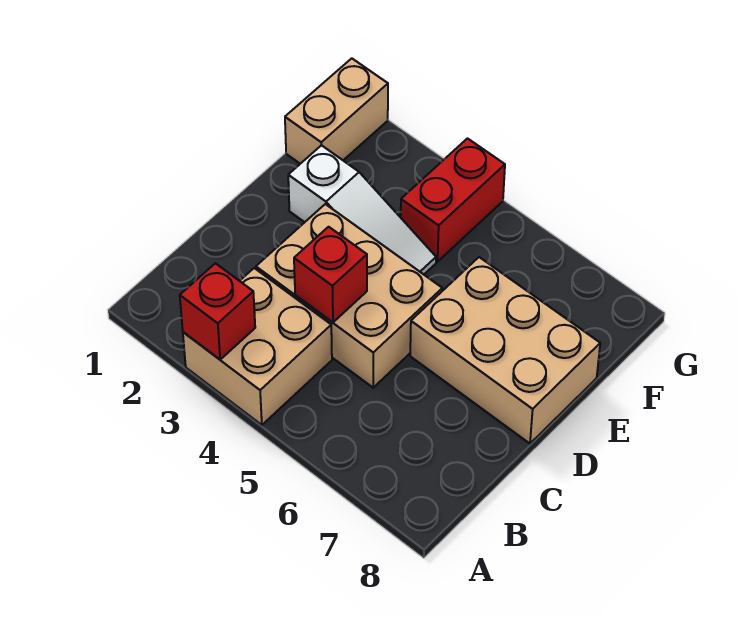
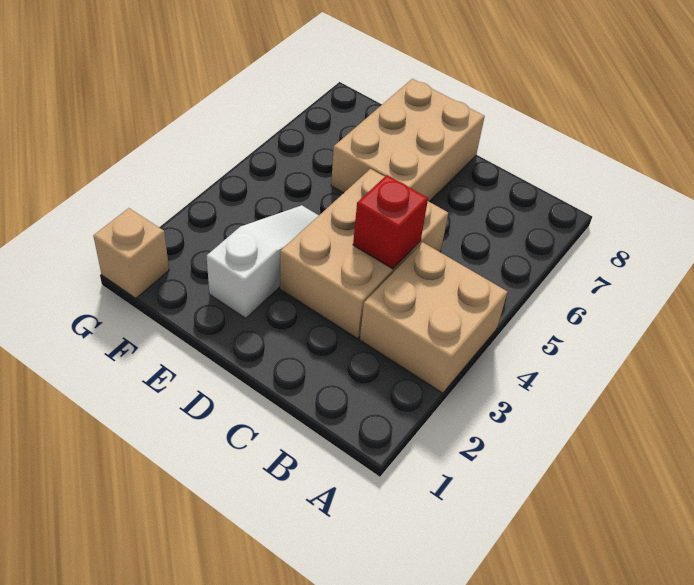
red 1x1 brick [180,263,255,359] -> none
tan 1x2 brick [285,58,388,164] -> tan 1x1 brick [94,208,169,298]
red 1x2 brick [401,139,505,262] -> none

